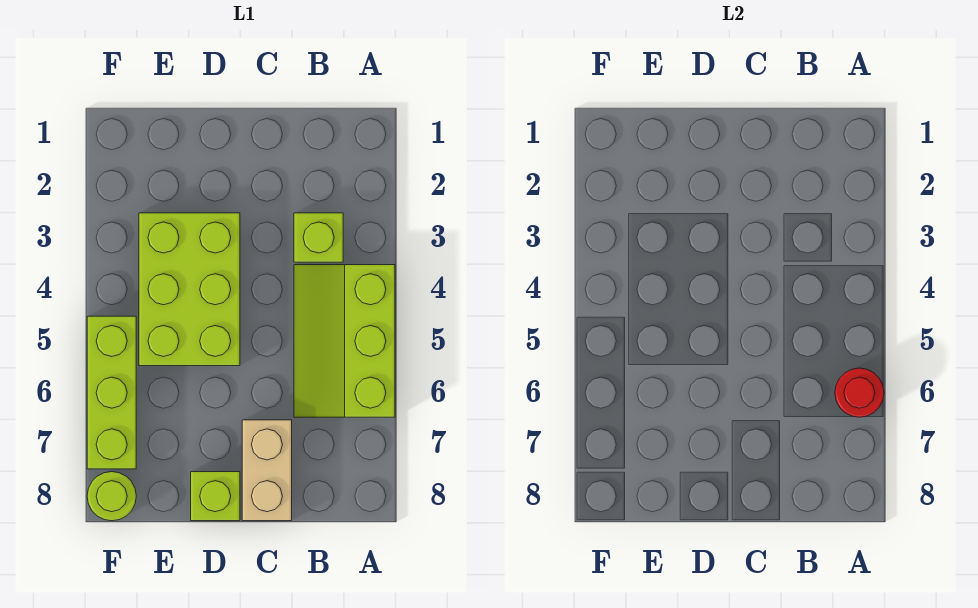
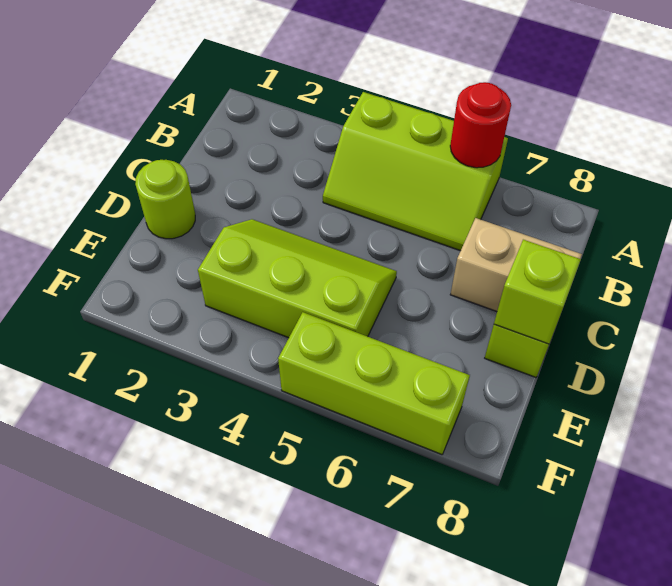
lime 1x1 brick [294,213,343,262] -> lime 1x1 brick moved to [494,240,581,344]
lime 2x3 brick [139,213,240,366] -> lime 2x3 slope [198,219,397,338]
lime 1x1 round brick [87,472,136,521] -> lime 1x1 round brick moved to [135,160,195,239]

